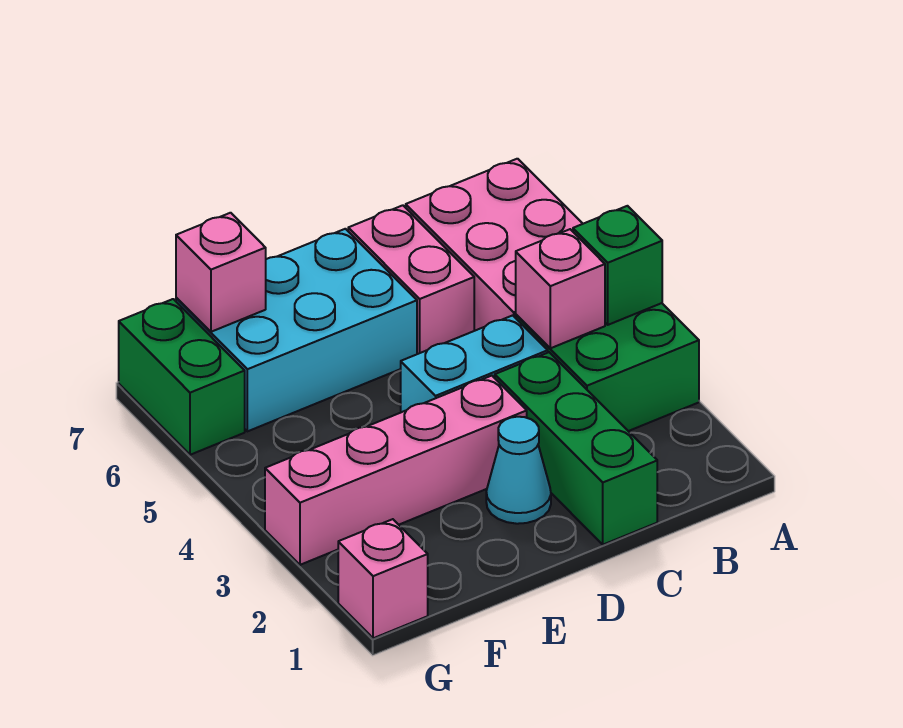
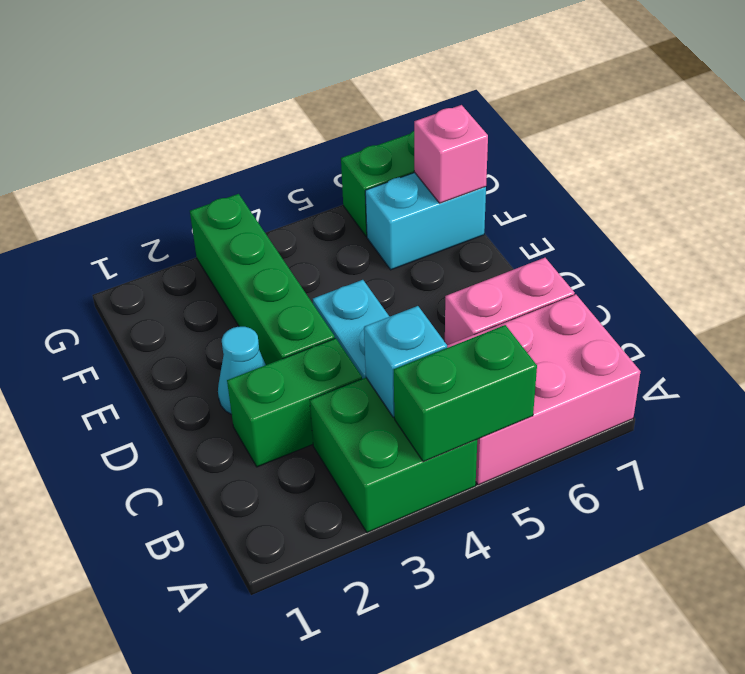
green 1x1 brick [573,206,662,325] -> green 1x2 brick [394,325,537,462]
pink 1x1 brick [516,229,605,348] -> cyan 1x1 brick [364,306,447,417]
green 1x3 brick [495,352,657,545] -> green 1x2 brick [227,338,362,467]
pink 1x4 brick [265,376,527,565] -> green 1x4 brick [190,194,335,365]
cyan 2x3 brick [176,229,417,431] -> cyan 1x2 brick [365,173,486,270]
pink 1x1 brick [338,519,428,638] -> none

